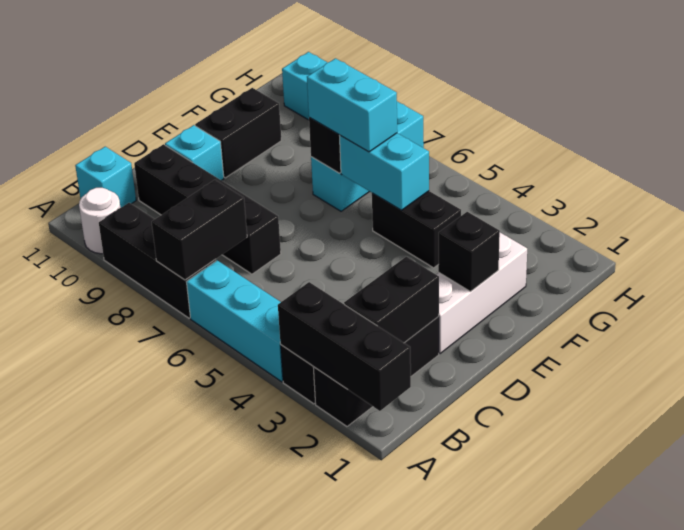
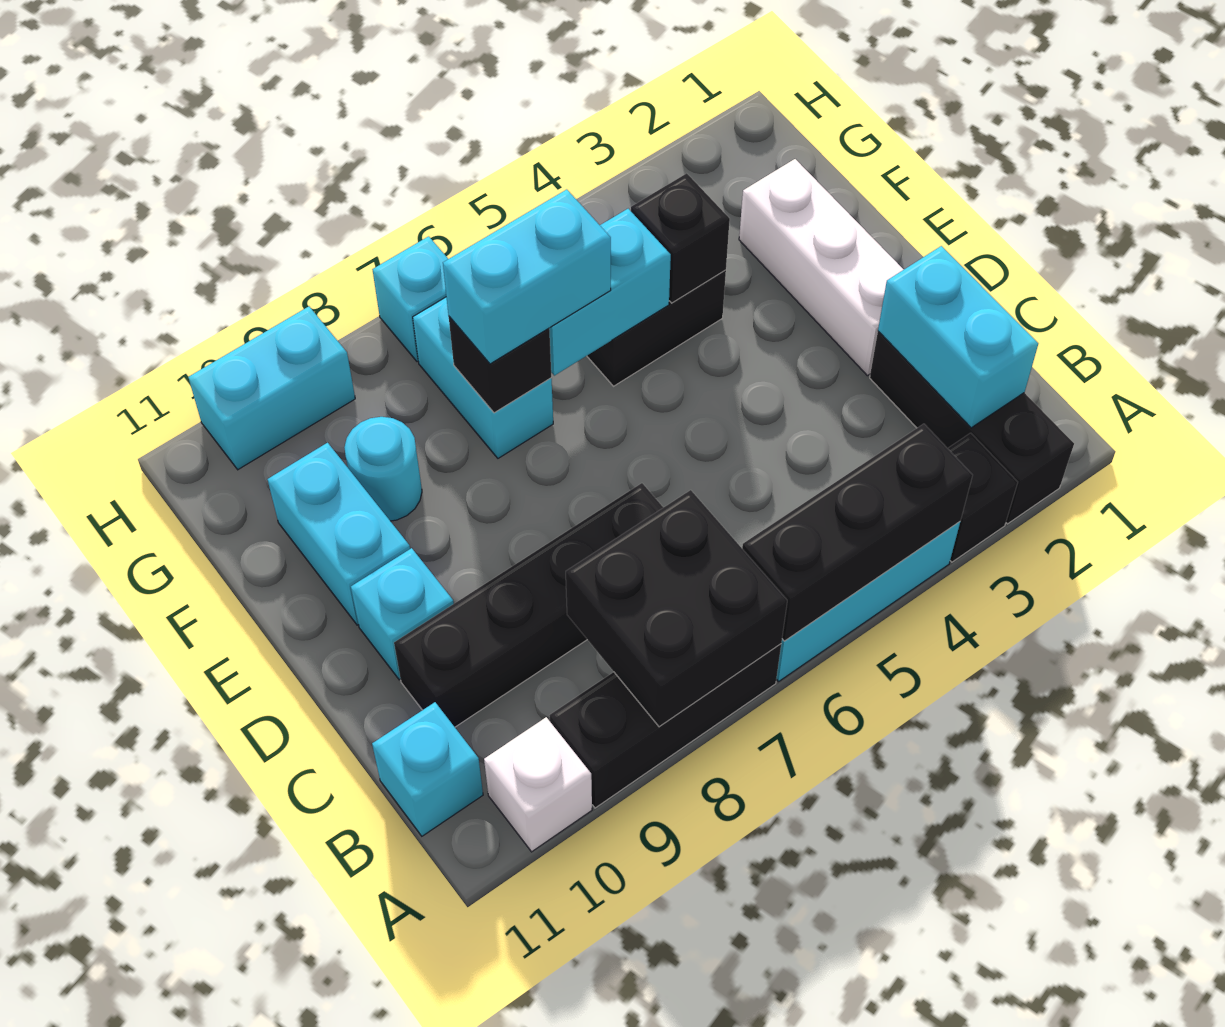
black 1x3 brick [278,282,411,411] -> black 1x3 brick moved to [742,424,973,641]
black 1x2 brick [152,180,247,280] -> black 2x2 brick [566,490,787,727]
white 1x1 round brick [79,188,120,254] -> white 1x1 brick [484,717,592,852]
black 1x2 brick [344,257,439,343] -> cyan 1x2 brick [878,246,1038,428]
black 1x1 brick [438,212,500,292] -> black 1x1 brick moved to [631,173,730,303]
black 1x2 brick [195,88,281,178] -> cyan 1x2 brick [268,443,410,625]
none -> cyan 1x1 round brick [344,417,422,521]

